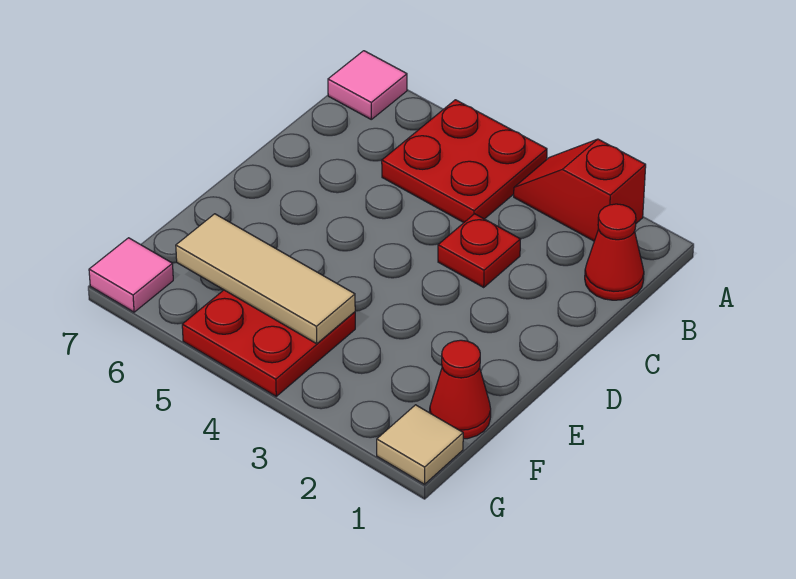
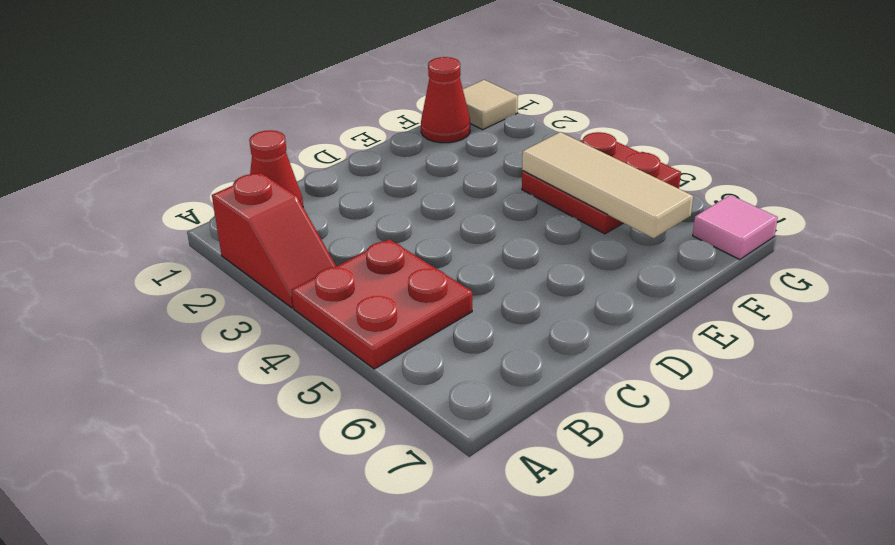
pink 1x1 tile [328,51,407,119] -> none
red 1x1 plate [438,214,520,287] -> none

